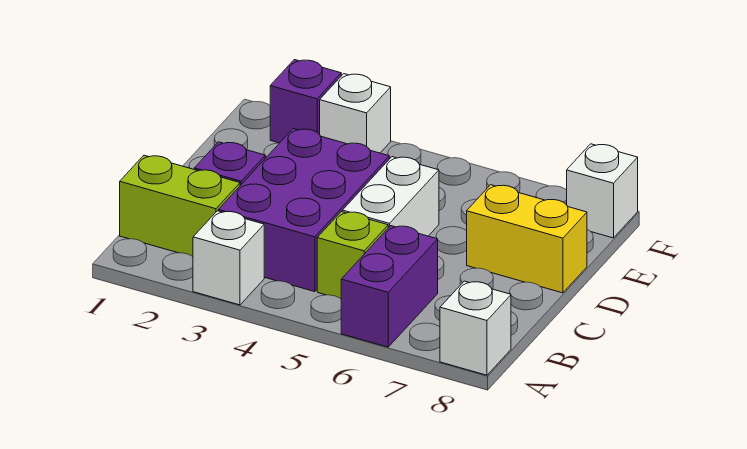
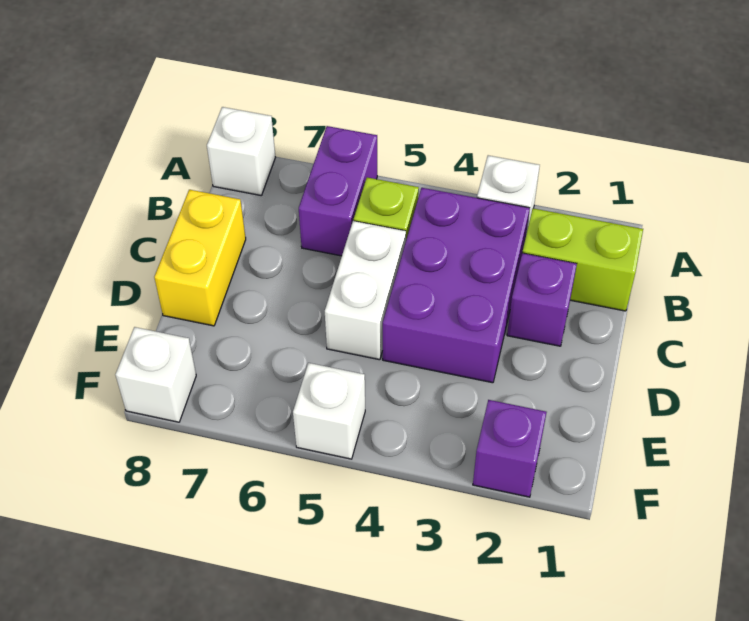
yellow 1x2 brick [467,185,587,293] -> yellow 1x2 brick turned to [154,190,246,326]
white 1x1 brick [320,74,391,153] -> white 1x1 brick moved to [293,363,365,459]

